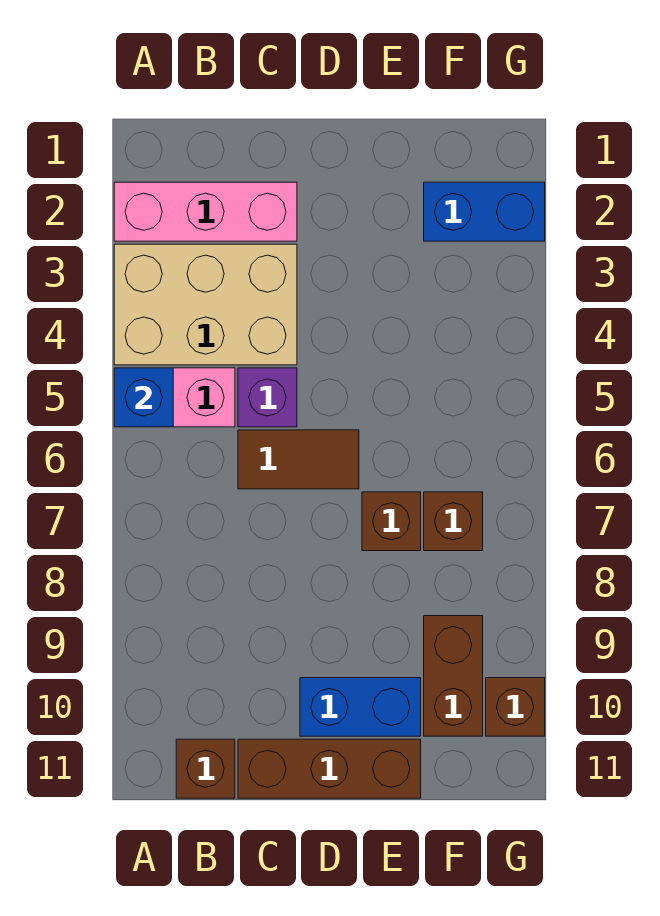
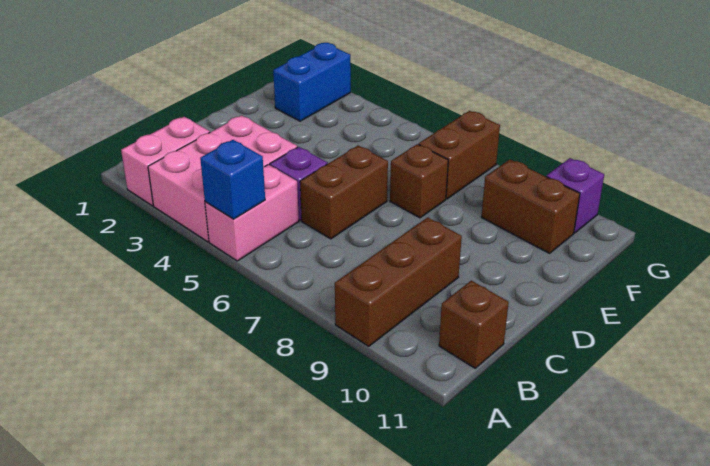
pink 1x3 brick [114,182,297,241] -> pink 1x2 brick [121,117,210,206]
tan 2x3 brick [114,244,297,365] -> pink 2x3 brick [148,115,297,242]
brown 1x2 tile [238,430,359,489] -> brown 1x2 brick [300,146,388,239]
brown 1x3 brick [238,739,421,798] -> brown 1x3 brick moved to [335,217,462,346]
blue 1x2 brick [300,678,421,736] -> none
brown 1x1 brick [424,492,483,551] -> brown 1x2 brick [419,111,500,199]
brown 1x1 brick [486,678,545,736] -> purple 1x1 brick [546,158,604,233]

